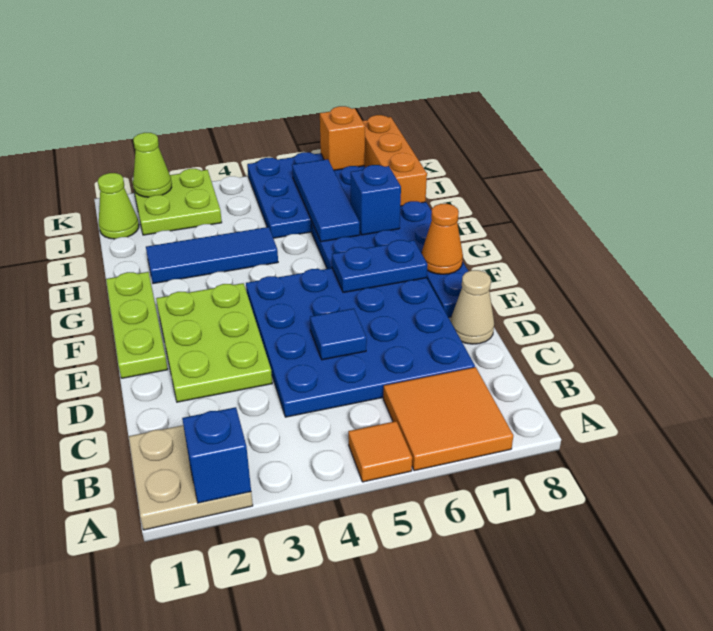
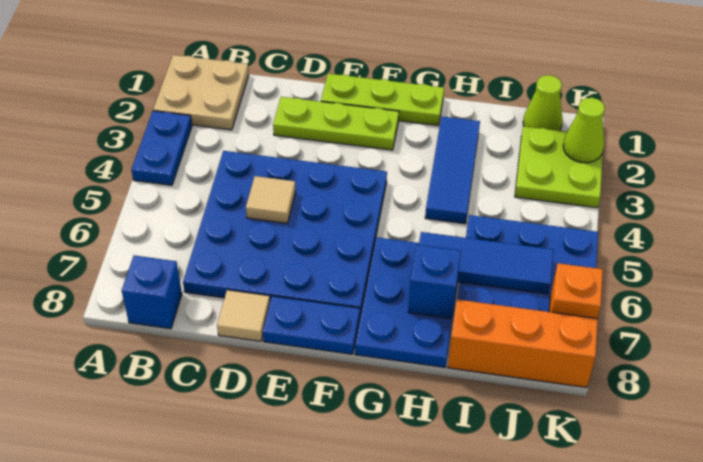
blue 1x1 brick [182,407,251,503] -> blue 1x1 brick moved to [122,256,182,329]
orange 1x1 tile [348,421,412,482] -> none
orange 2x2 tile [383,367,513,471] -> none
lime 2x3 plate [156,283,272,402] -> lime 1x3 plate [273,97,399,150]
blue 1x1 tile [310,309,367,360] -> tan 1x1 tile [246,176,296,223]
tan 1x1 cone [451,270,494,344] -> tan 1x1 tile [217,290,270,341]
blue 1x2 plate [332,240,428,293] -> blue 1x2 plate moved to [131,111,192,185]
orange 1x1 cone [422,204,463,274] -> none

